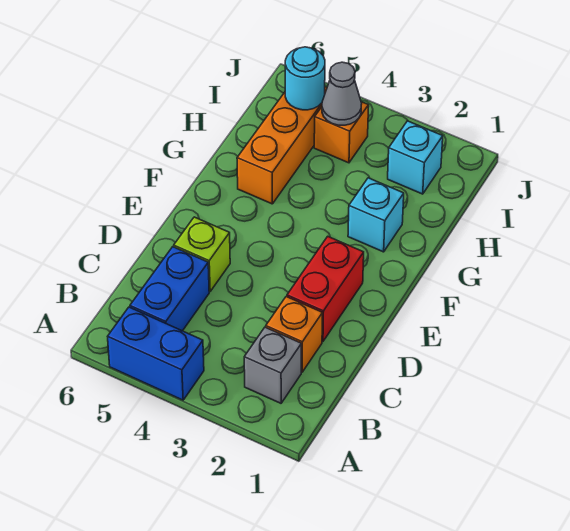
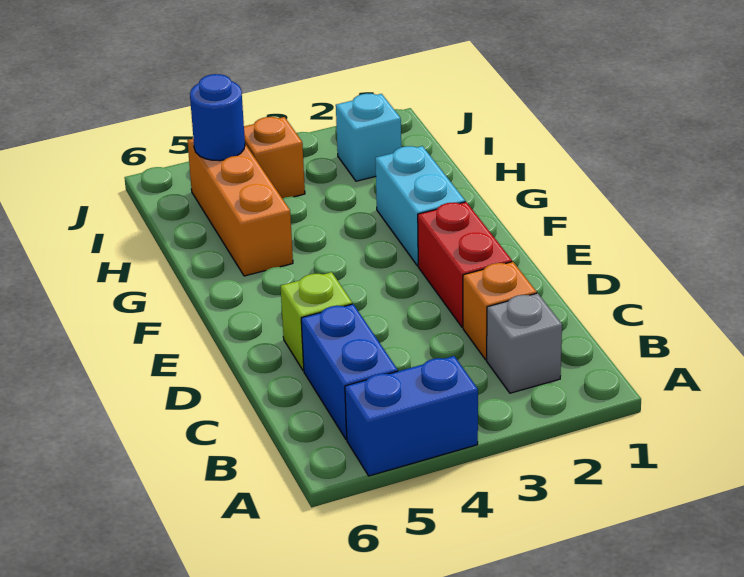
cyan 1x1 brick [348,178,404,252] -> cyan 1x2 brick [375,146,465,266]
grey 1x1 cone [322,62,362,125] -> none
cyan 1x1 round brick [285,47,325,110] -> blue 1x1 round brick [190,74,245,161]

